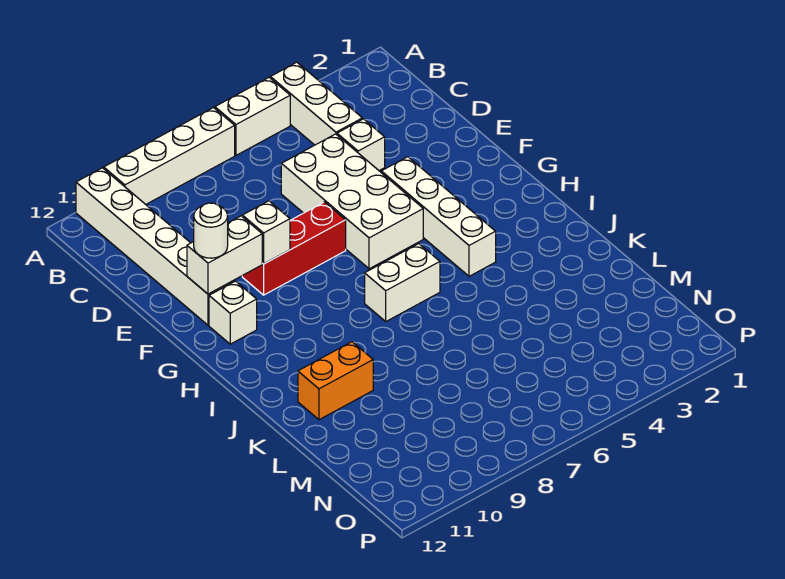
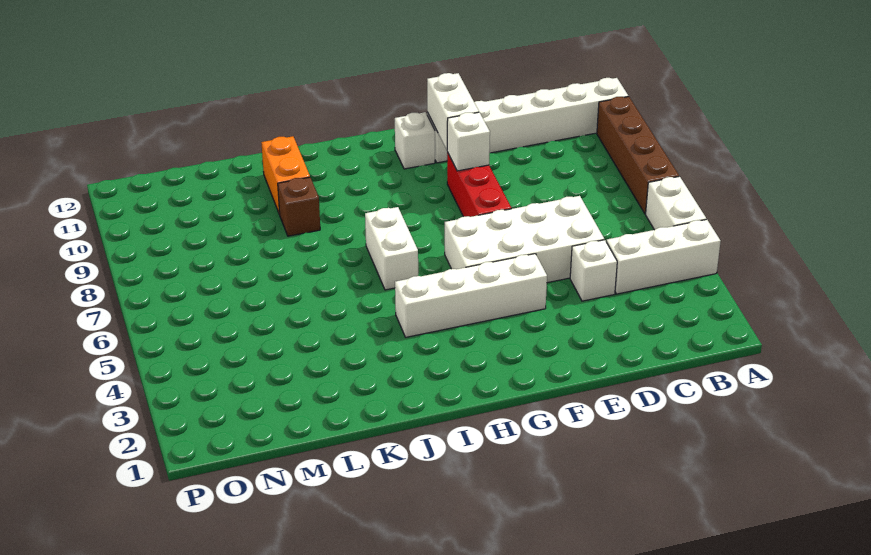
white 1x4 brick [104,108,235,204] -> brown 1x4 brick [597,97,679,214]
white 1x1 round brick [194,203,228,258] -> none
none -> brown 1x1 brick [278,177,320,236]

